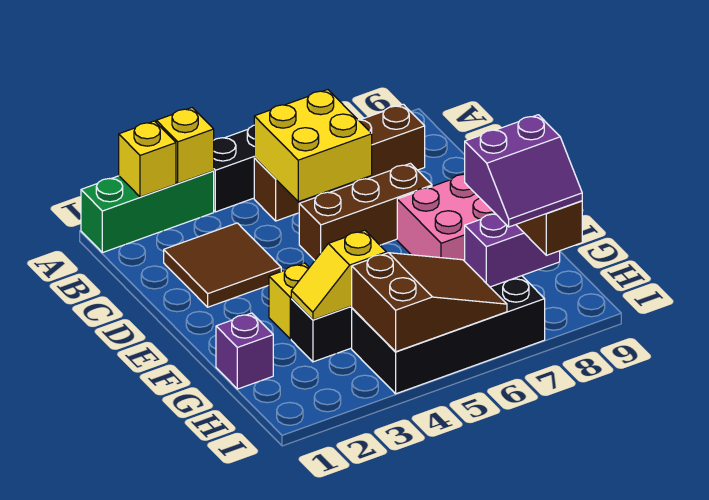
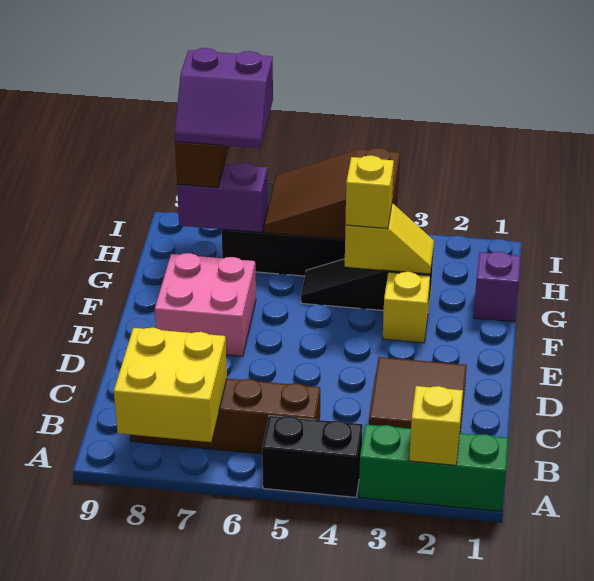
yellow 1x1 brick [156,108,214,183] -> yellow 1x1 brick moved to [345,156,394,229]
yellow 2x2 brick [254,90,372,202] -> yellow 2x2 brick moved to [114,328,227,442]
brown 1x3 brick [299,163,432,260] -> none
purple 2x2 slope [465,115,582,227] -> purple 2x2 slope turned to [175,48,273,148]

